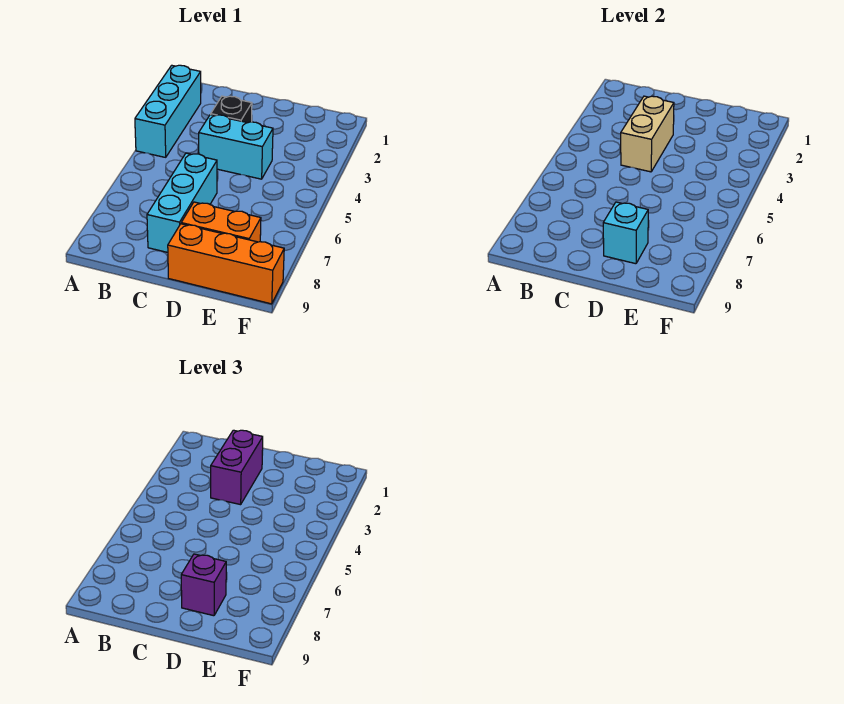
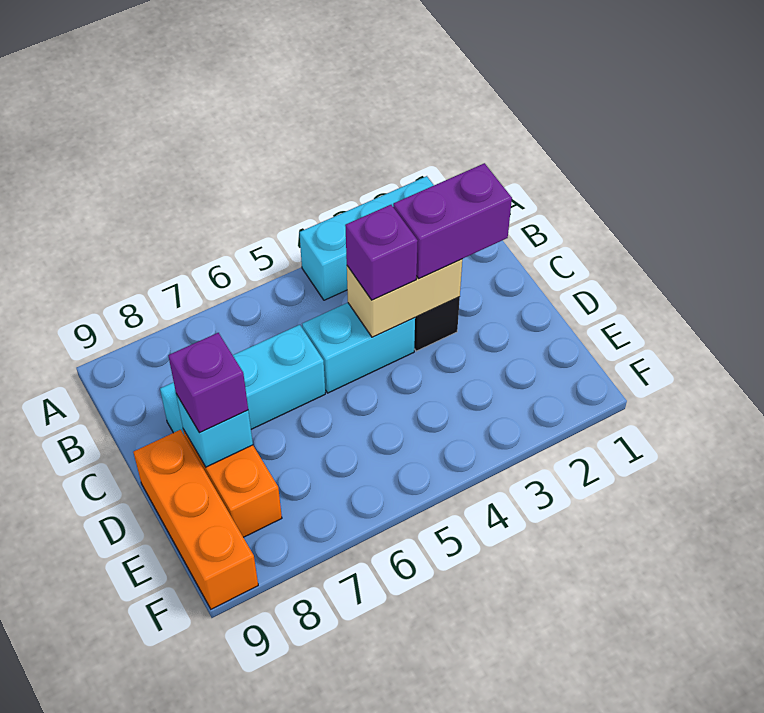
cyan 1x2 brick [199,115,273,179] -> cyan 1x2 brick turned to [302,303,415,393]
none -> purple 1x1 brick [345,205,418,300]

